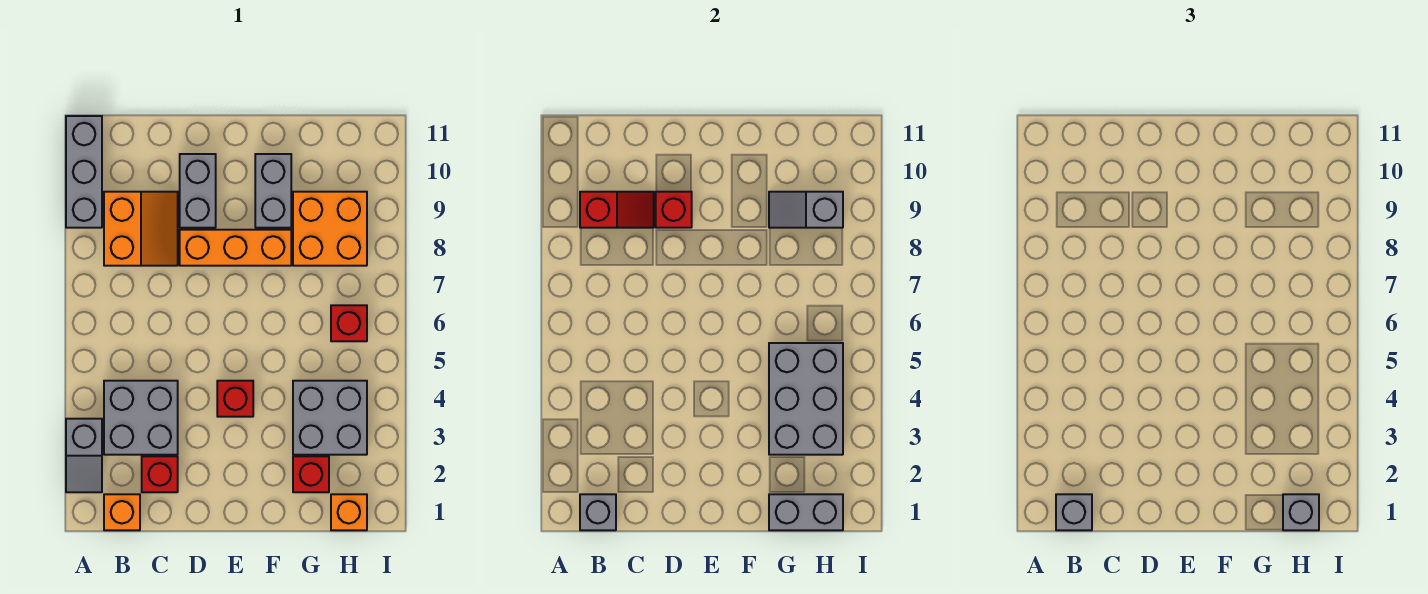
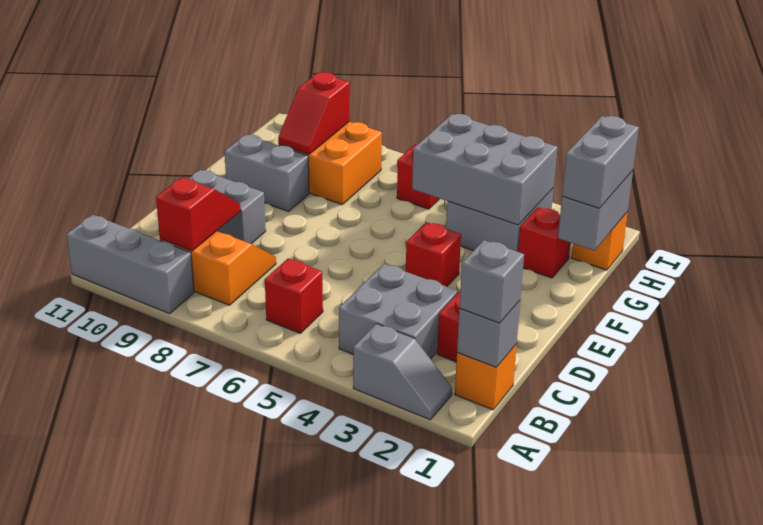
orange 1x3 brick [180,230,291,266] -> none
red 1x1 brick [656,192,692,228] -> red 1x1 brick moved to [265,259,323,333]
grey 1x2 slope [769,192,843,228] -> red 1x2 slope [278,72,350,154]
grey 1x1 brick [1283,494,1319,530] -> grey 1x2 brick [562,116,639,208]

